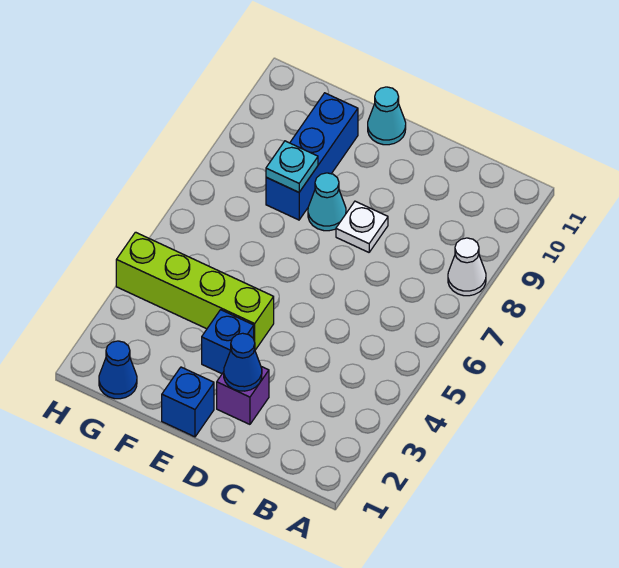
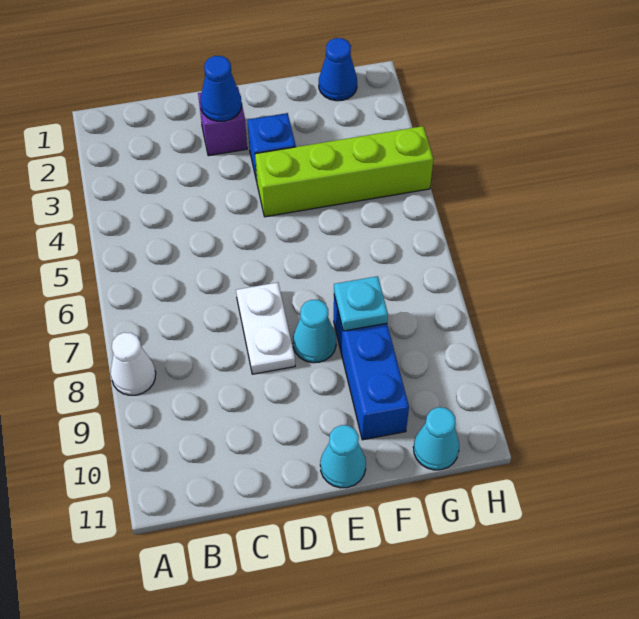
white 1x1 plate [336,201,388,252] -> white 1x2 plate [236,282,295,374]
blue 1x1 brick [162,367,214,437] -> none
none -> cyan 1x1 cone [413,407,459,470]

